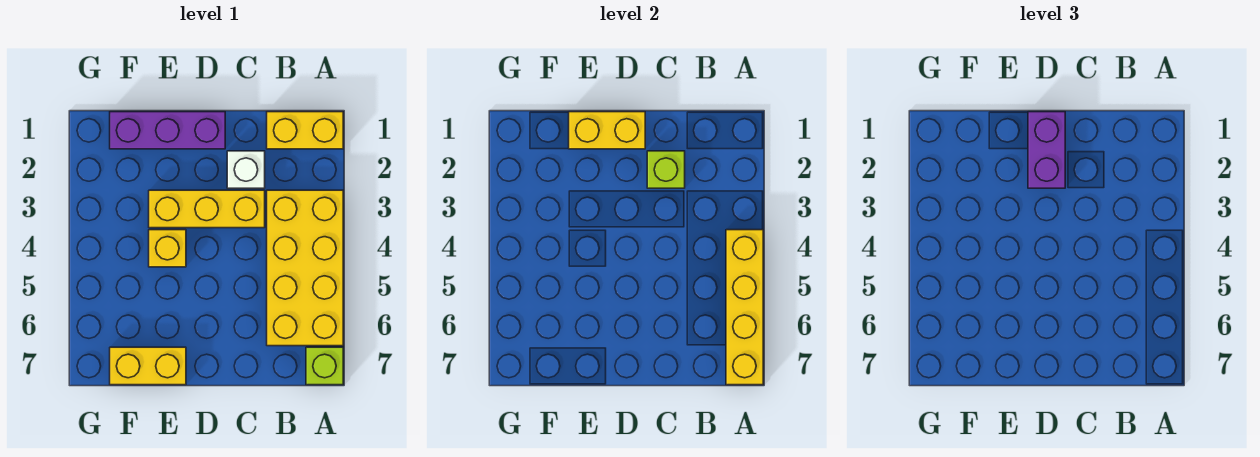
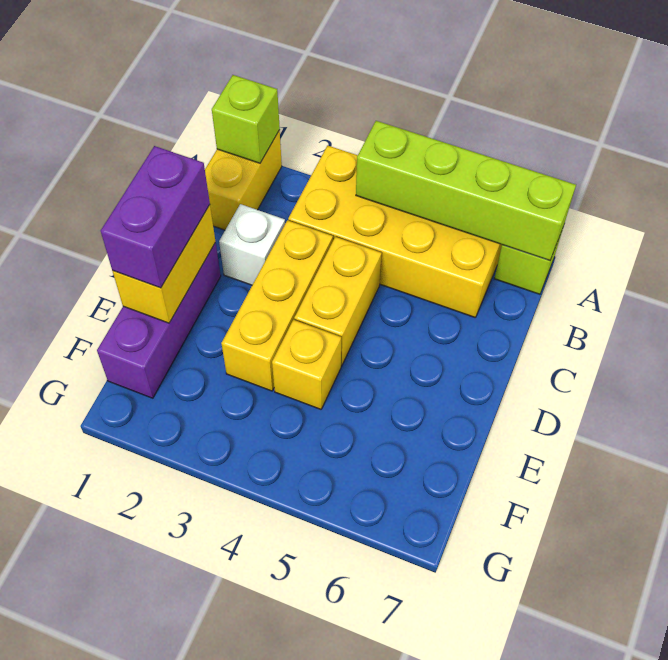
yellow 1x4 brick [726,230,763,385] -> lime 1x4 brick [356,121,576,260]
lime 1x1 brick [647,151,685,188] -> lime 1x1 brick moved to [212,75,280,163]
purple 1x2 brick [1028,112,1065,188] -> purple 1x2 brick turned to [101,146,210,288]
yellow 1x2 brick [110,347,186,385] -> yellow 1x2 brick moved to [294,237,382,366]

